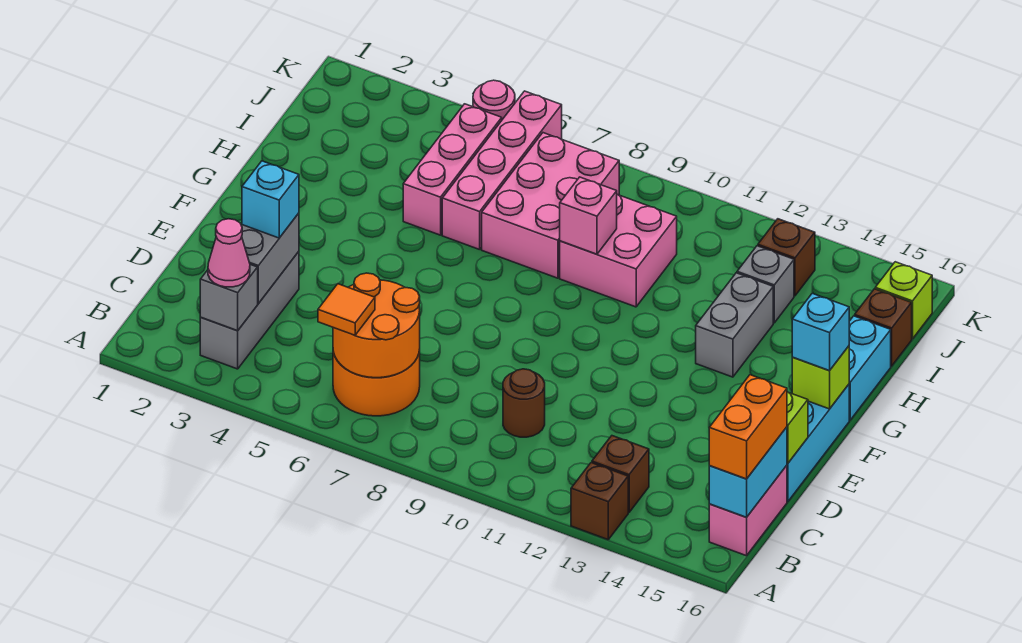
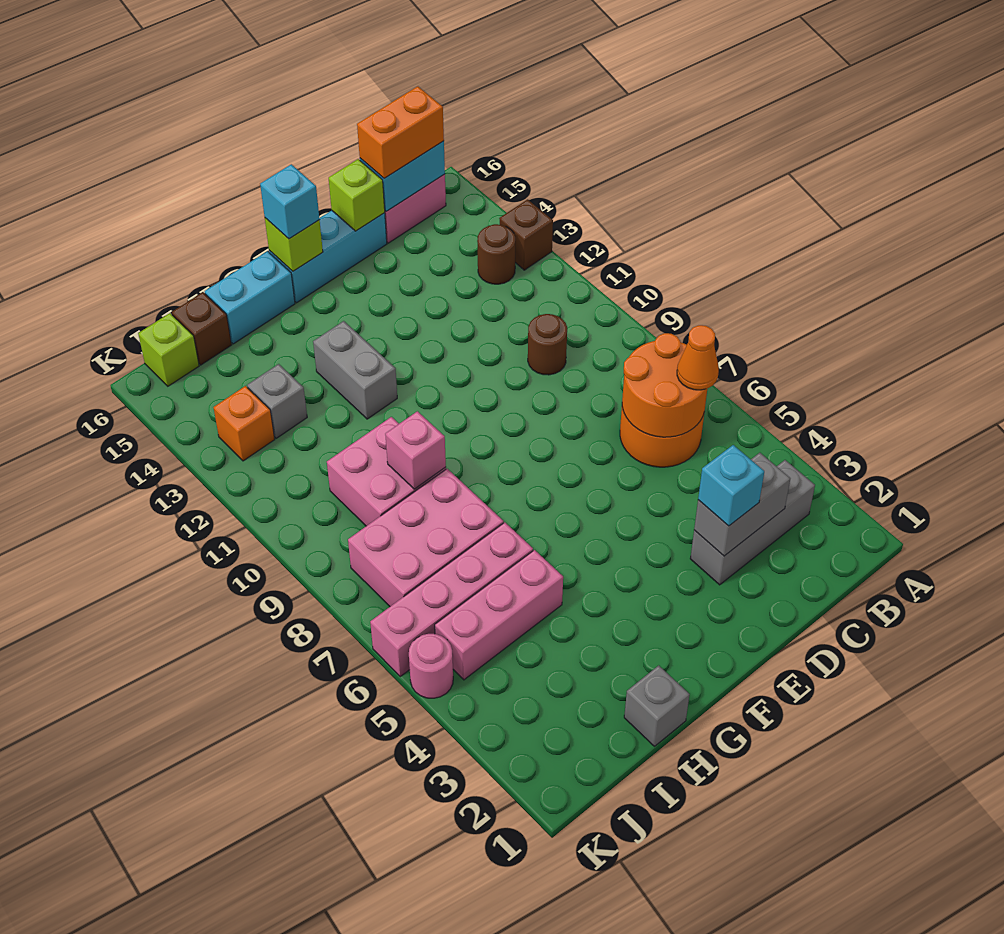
grey 1x1 brick [200,264,258,331] -> grey 1x1 brick moved to [624,665,690,746]
pink 1x1 cone [208,219,250,287] -> none
orange 1x1 tile [318,284,375,335] -> orange 1x1 cone [677,325,719,390]
brown 1x1 brick [592,436,649,513] -> brown 1x1 round brick [477,224,515,284]
grey 1x2 brick [696,273,773,377] -> grey 1x2 brick turned to [313,321,397,419]
brown 1x1 brick [758,219,815,296] -> orange 1x1 brick [214,386,275,461]

